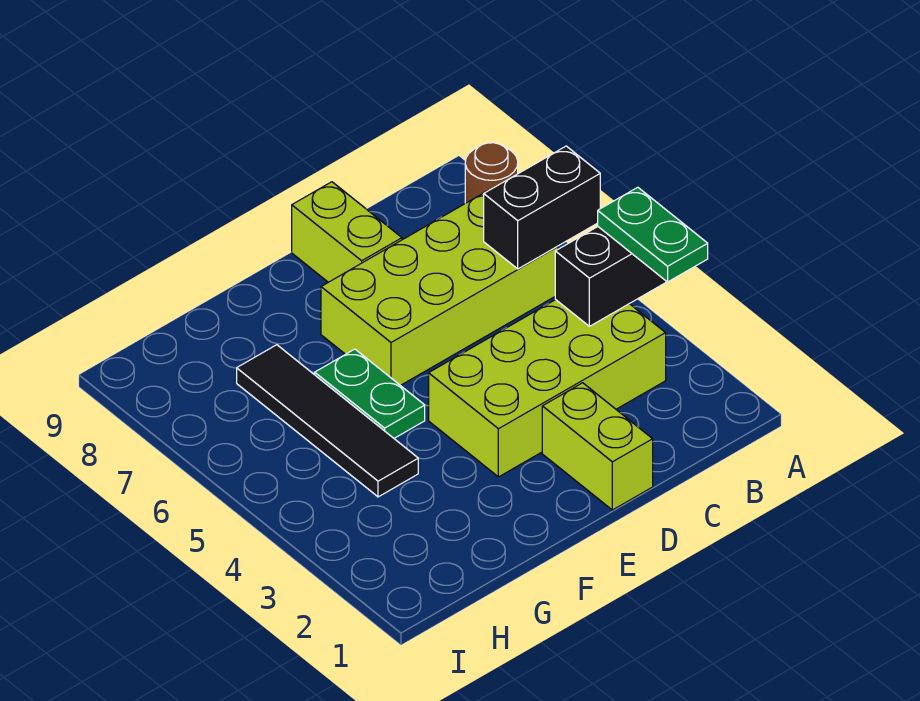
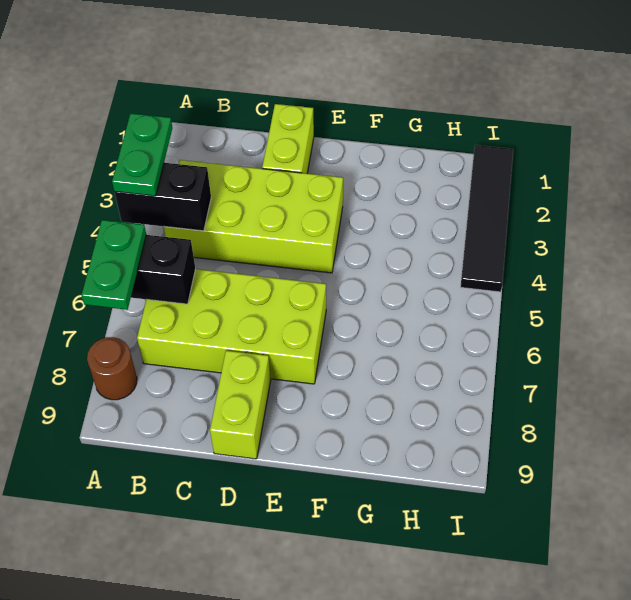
green 1x2 plate [315,349,425,438] -> green 1x2 plate moved to [82,220,146,310]
black 1x4 tile [237,345,418,497] -> black 1x4 tile moved to [461,145,513,292]

